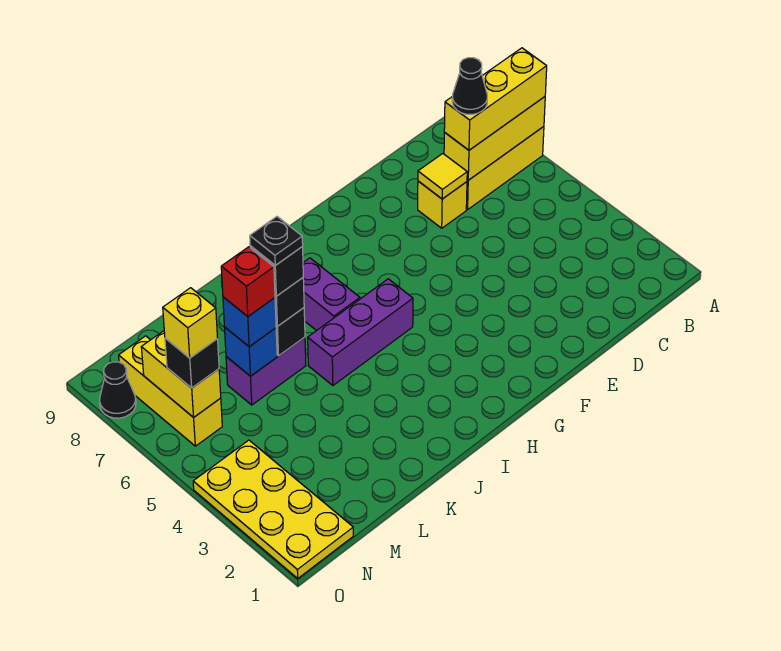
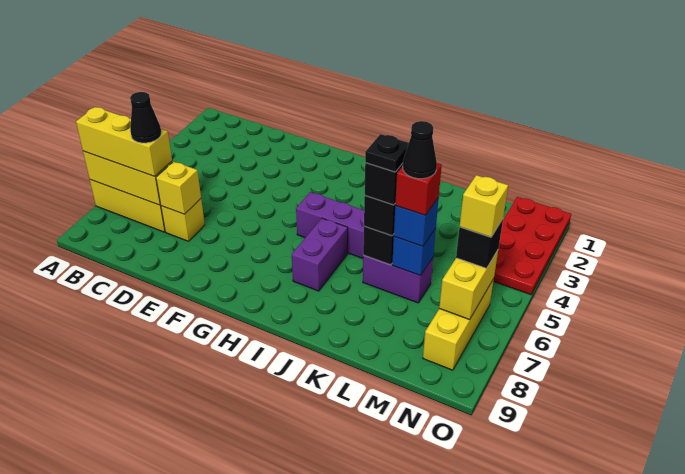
yellow 1x1 tile [418,154,467,199] -> yellow 1x1 brick [156,162,201,214]
yellow 2x4 plate [193,440,353,578] -> red 2x4 plate [493,197,571,295]
black 1x1 cone [100,362,136,418] -> black 1x1 cone moved to [403,121,437,179]

